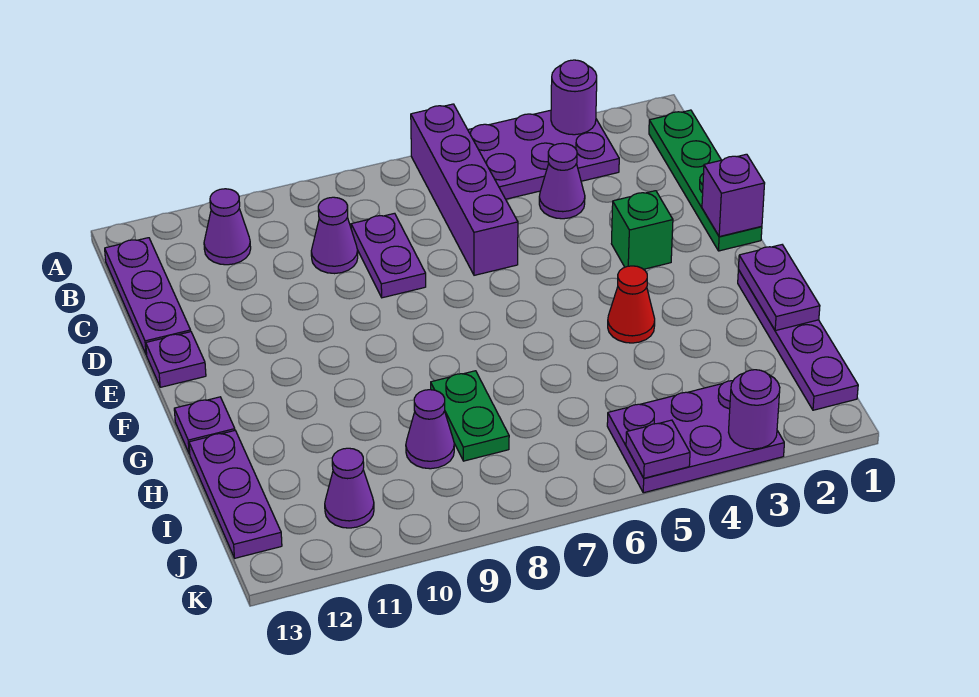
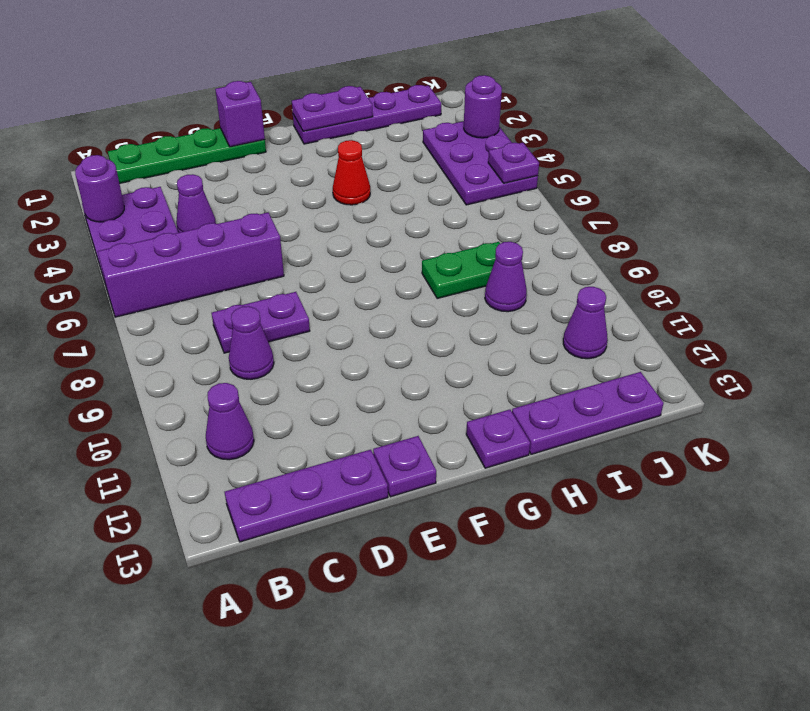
green 1x1 brick [611,191,673,269] -> none

